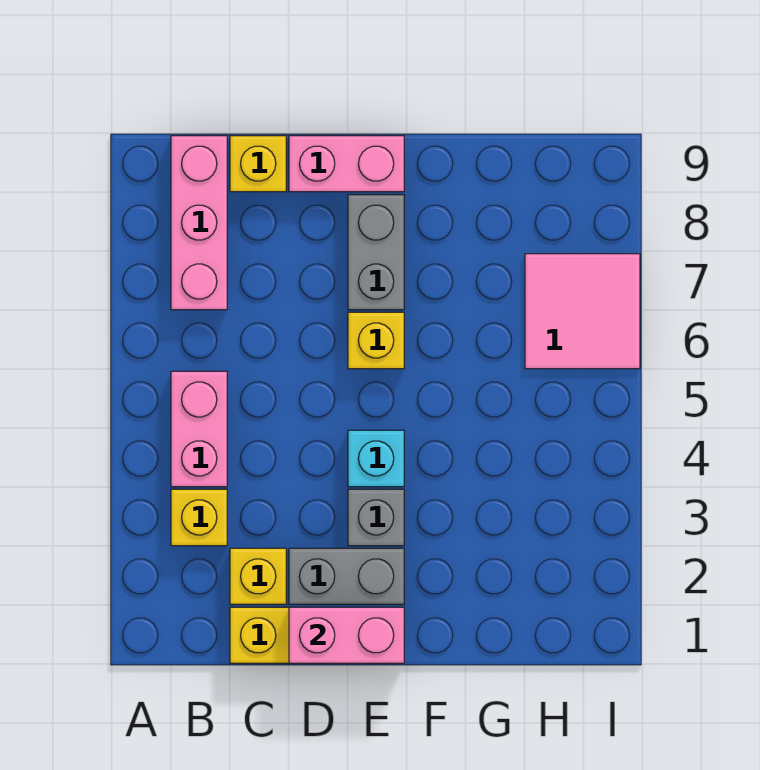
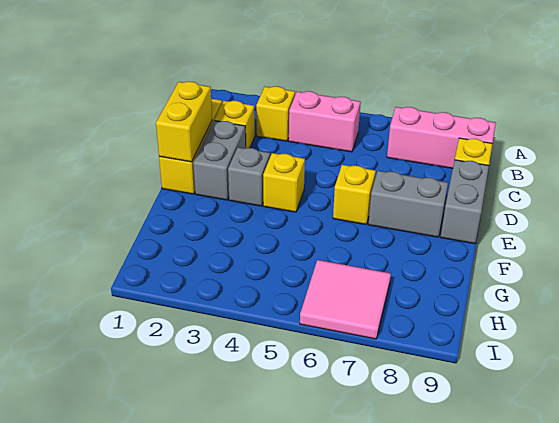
pink 1x2 brick [289,607,404,663] -> yellow 1x2 brick [156,82,212,162]
pink 1x2 brick [289,136,404,192] -> grey 1x2 brick [441,160,489,244]
cyan 1x1 brick [348,430,404,487] -> yellow 1x1 brick [263,153,305,212]

